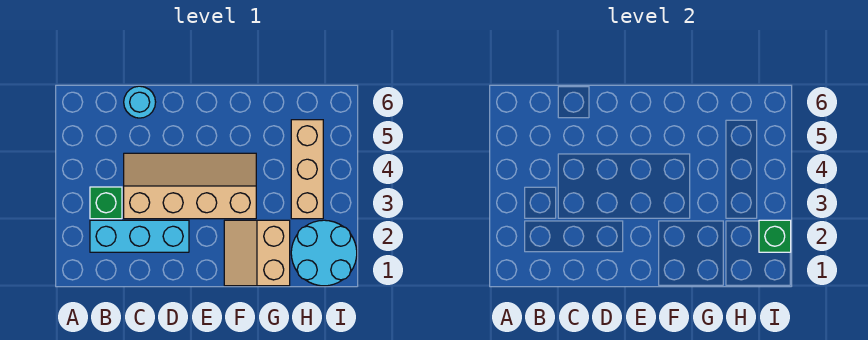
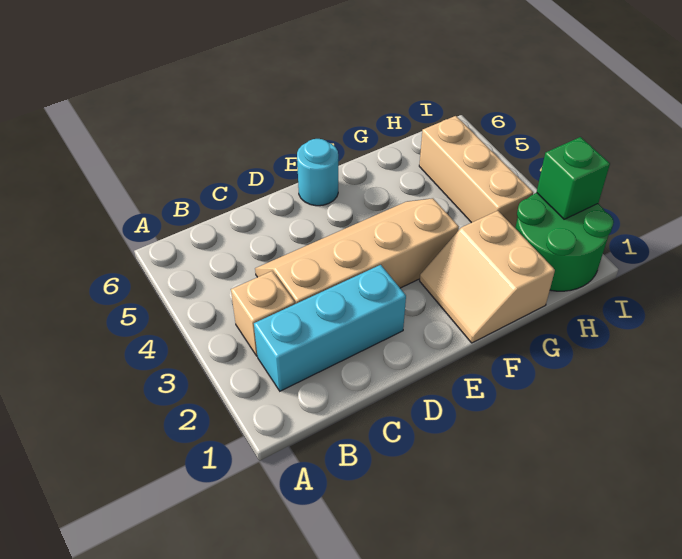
green 1x1 brick [90,187,122,219] -> tan 1x1 brick [231,271,295,356]
cyan 1x1 round brick [124,86,156,118] -> cyan 1x1 round brick moved to [297,139,338,206]
cyan 2x2 round brick [291,220,357,286] -> green 2x2 round brick [515,193,614,291]

